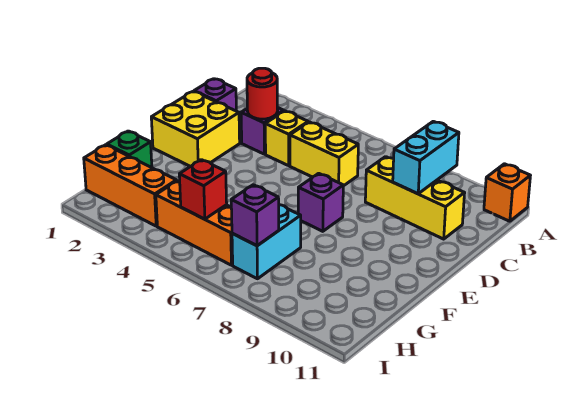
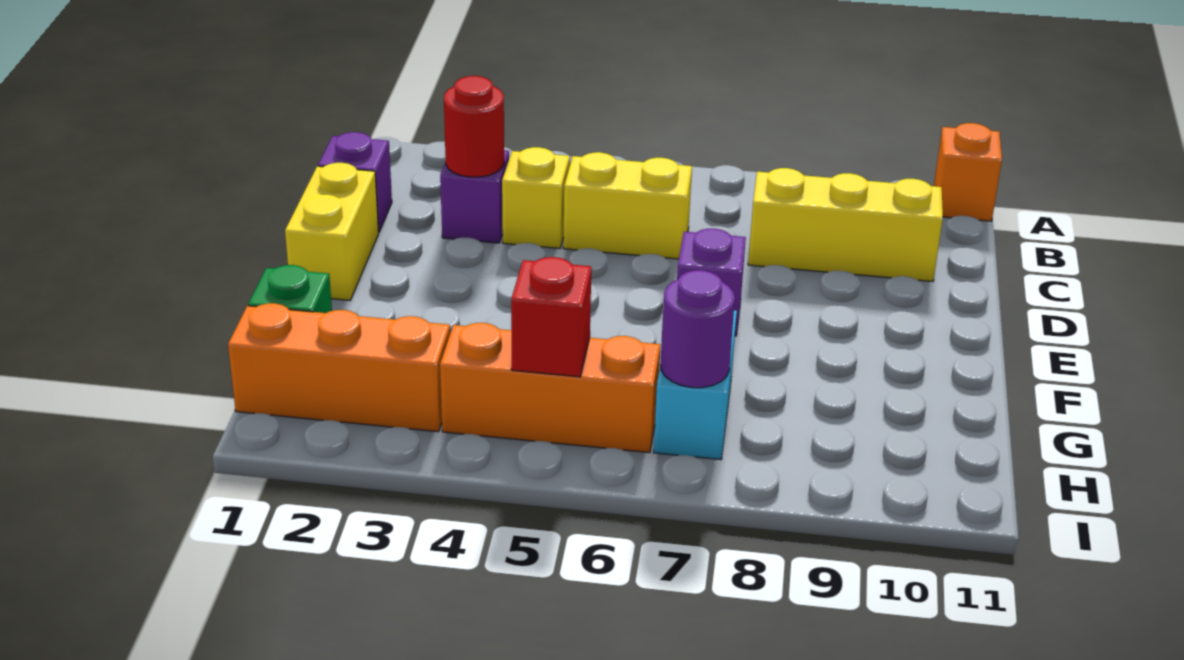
cyan 1x2 brick [393,121,459,194] -> none
yellow 2x2 brick [151,91,240,167] -> yellow 1x2 brick [285,163,379,300]
purple 1x1 brick [231,185,279,246] -> purple 1x1 round brick [661,270,735,388]

